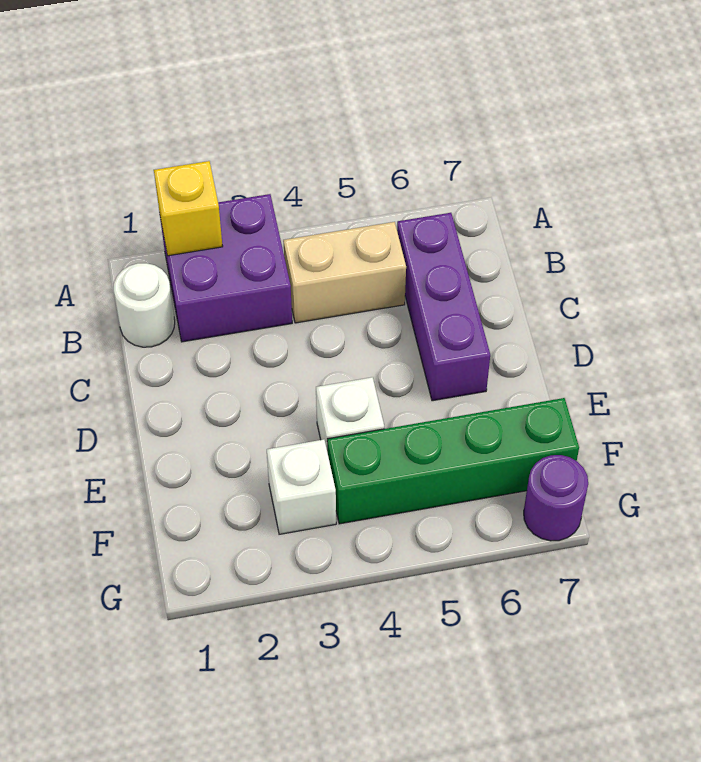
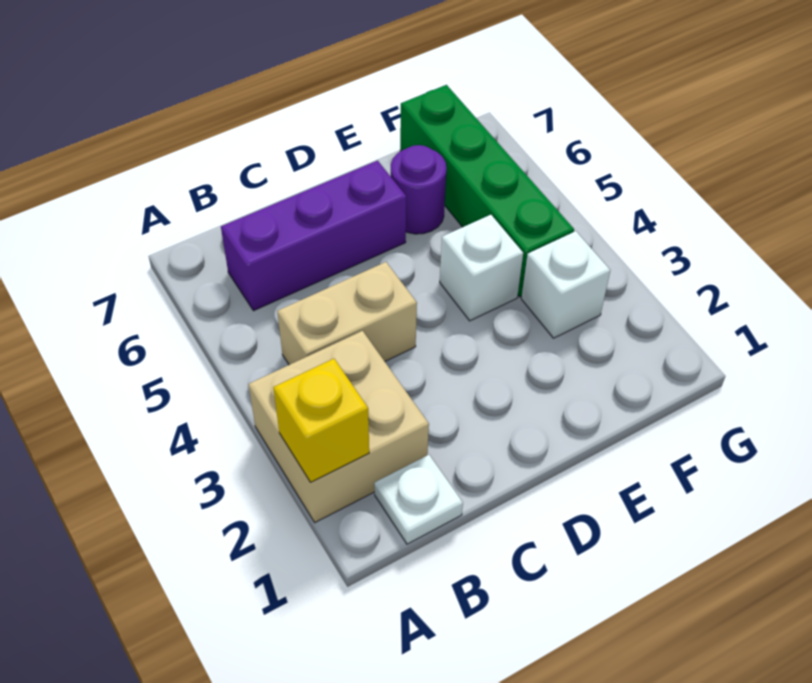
purple 2x2 brick [160,194,292,342] -> tan 2x2 brick [249,331,429,522]
white 1x1 round brick [114,263,175,347] -> white 1x1 plate [374,455,463,544]
tan 1x2 brick [283,222,406,323] -> tan 1x2 brick turned to [277,262,417,365]
purple 1x1 round brick [524,455,588,541] -> purple 1x1 round brick moved to [391,145,446,234]

